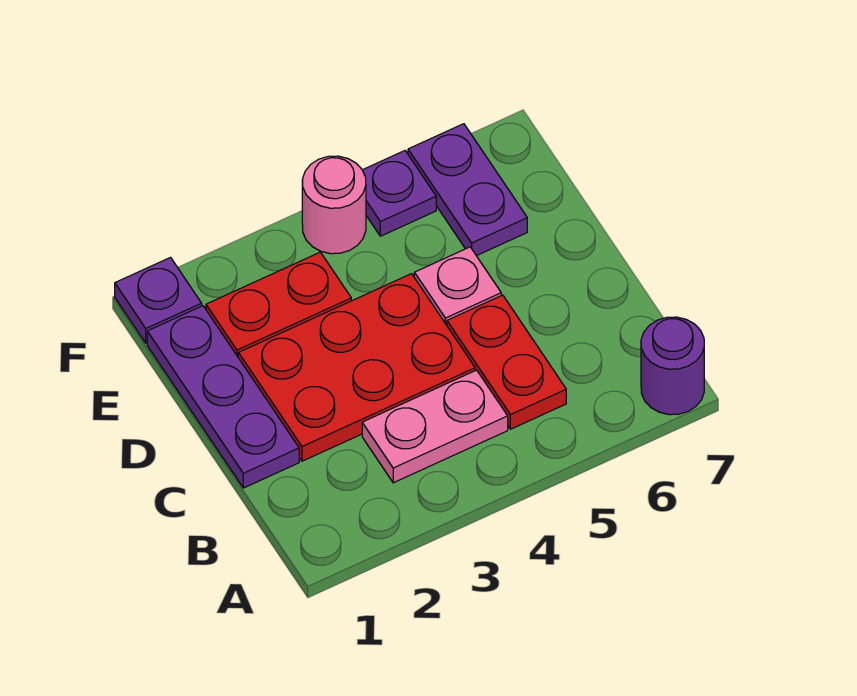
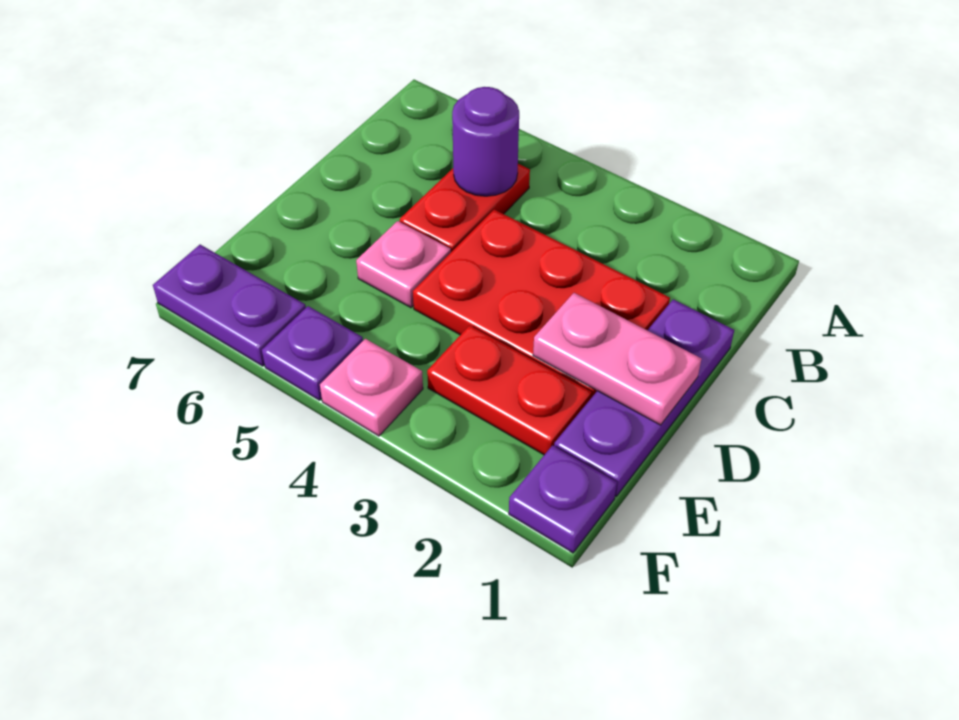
purple 1x1 round brick [641,317,704,415] -> purple 1x1 round brick moved to [452,87,519,196]
pink 1x2 plate [362,370,508,483] -> pink 1x2 plate moved to [533,293,701,425]
purple 1x2 plate [408,124,527,256] -> purple 1x2 plate turned to [153,245,306,366]
pink 1x1 round brick [302,156,366,254] -> pink 1x1 plate [320,339,423,436]

